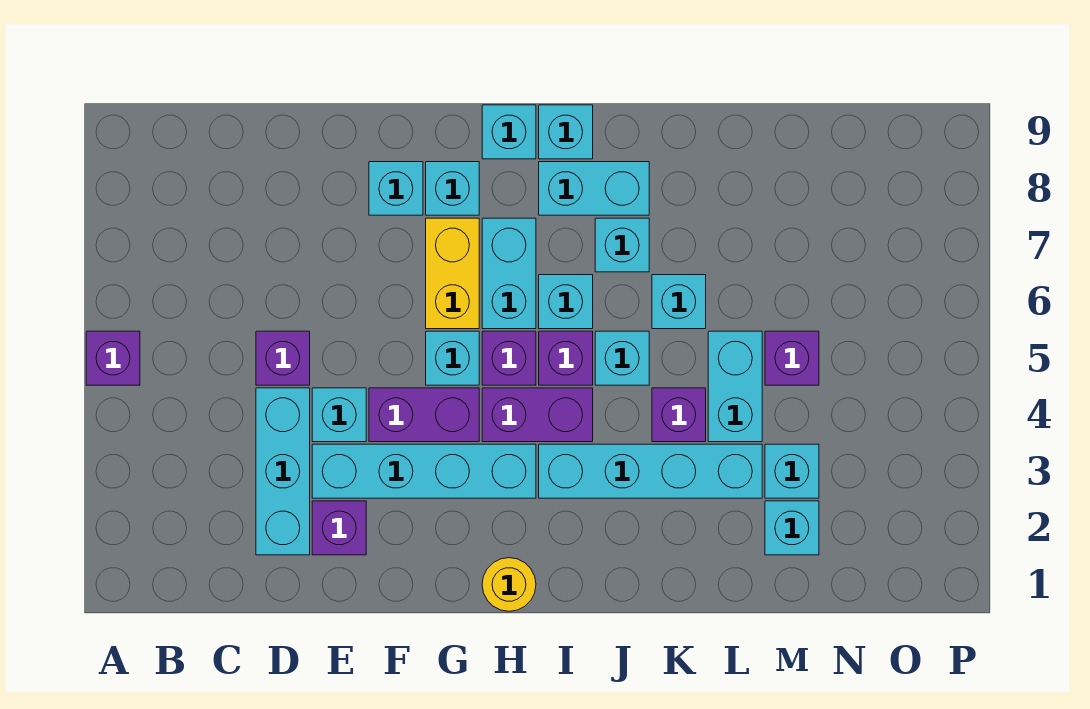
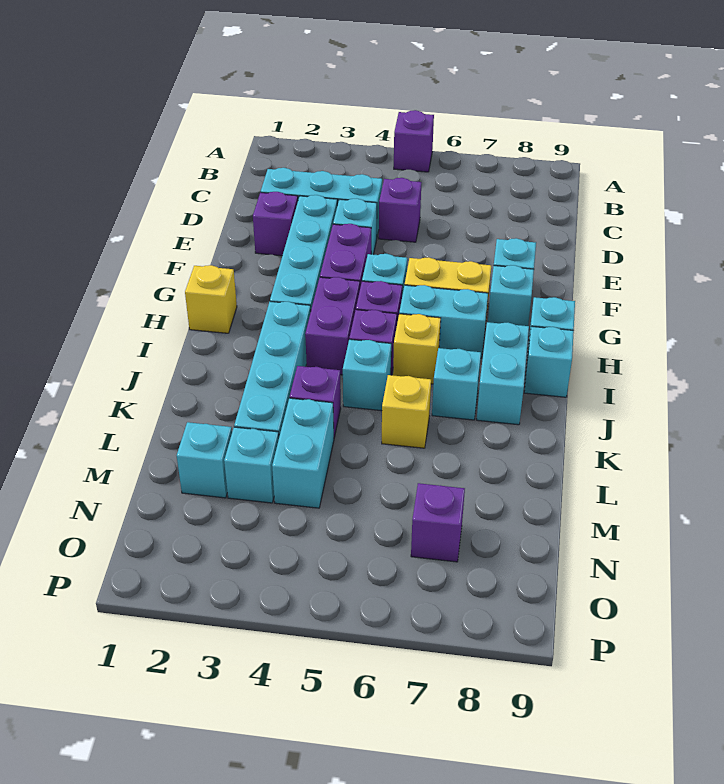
yellow 1x1 round brick [482,558,536,611] -> yellow 1x1 brick [185,265,237,333]
cyan 1x1 brick [539,275,593,329] -> yellow 1x1 brick [393,314,441,384]
cyan 1x1 brick [652,275,706,329] -> yellow 1x1 brick [382,375,431,448]
cyan 1x2 brick [708,331,762,442] -> cyan 1x2 brick turned to [272,398,334,508]
purple 1x1 brick [765,331,819,385] -> purple 1x1 brick moved to [411,483,465,562]

